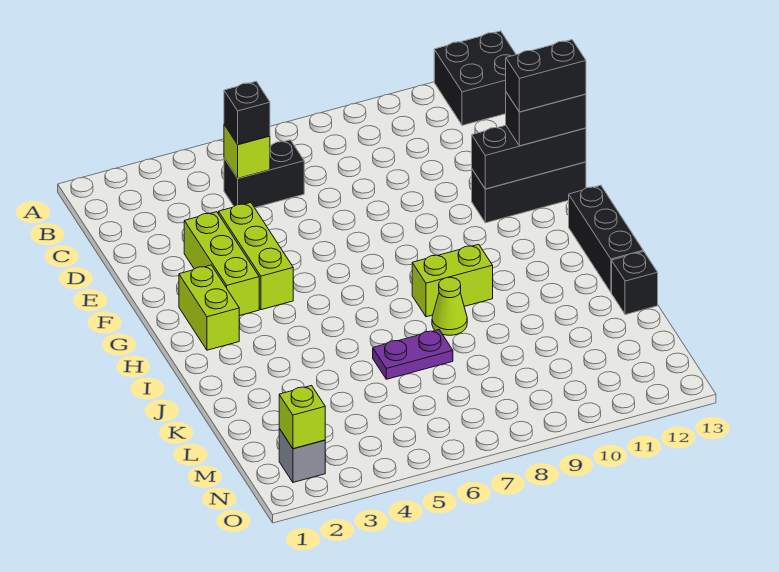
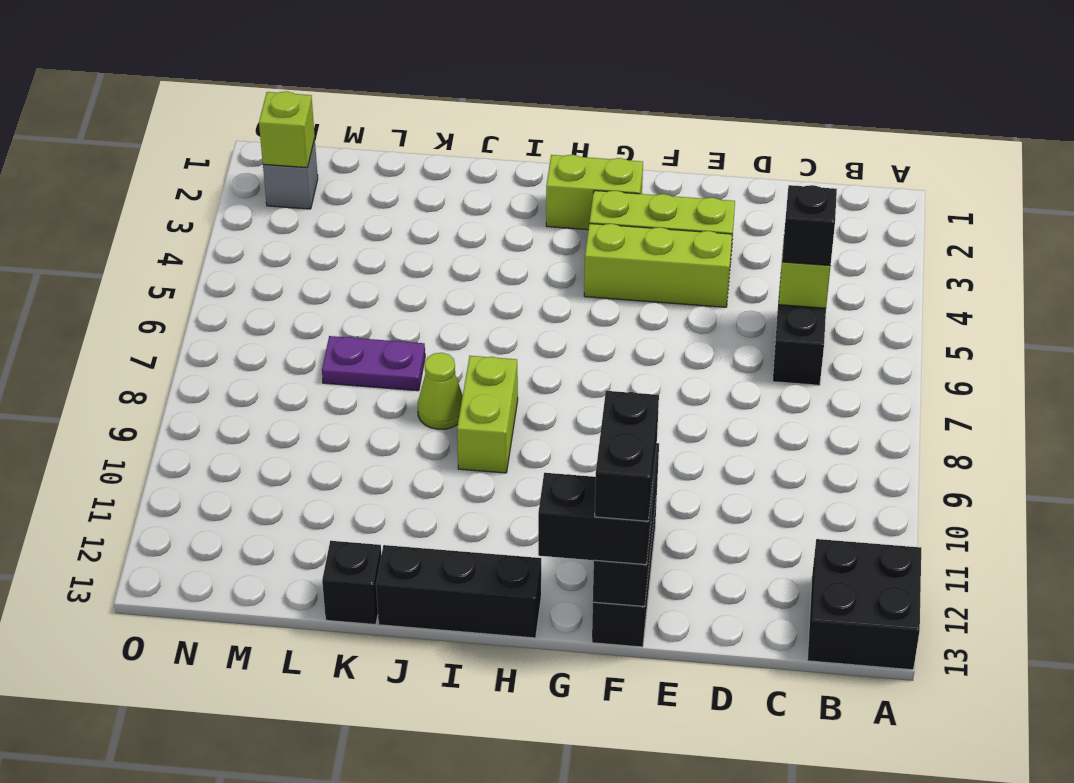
black 1x2 brick [506,92,586,146] -> black 1x2 brick turned to [538,473,653,565]
purple 1x2 plate [373,330,453,379] -> purple 1x2 plate turned to [322,336,425,391]

